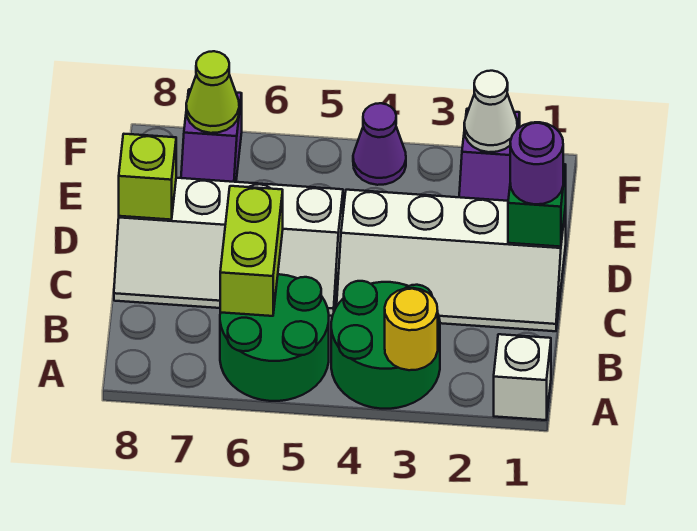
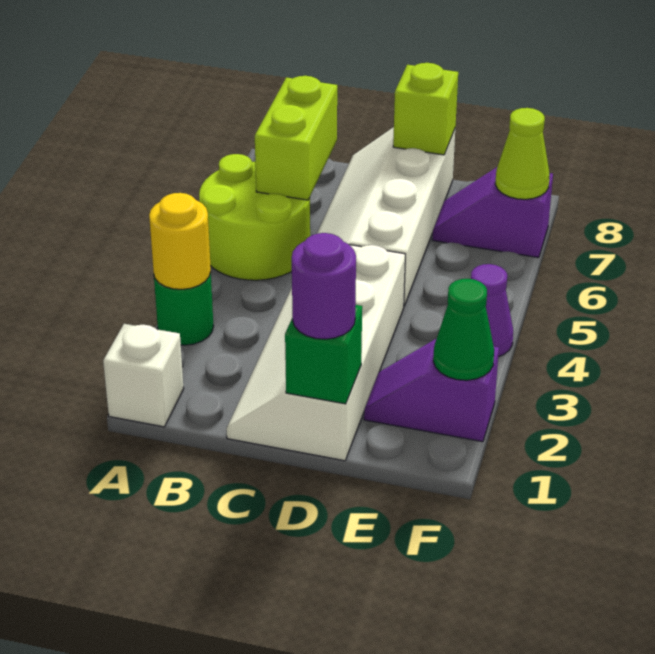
green 2x2 round brick [331,281,440,409] -> green 1x1 round brick [154,273,214,345]
green 2x2 round brick [220,274,329,401] -> lime 2x2 round brick [199,154,310,280]
lime 1x2 brick [220,186,283,316] -> lime 1x2 brick turned to [255,76,337,200]
white 1x1 cone [464,71,517,152] -> green 1x1 cone [433,279,494,380]

